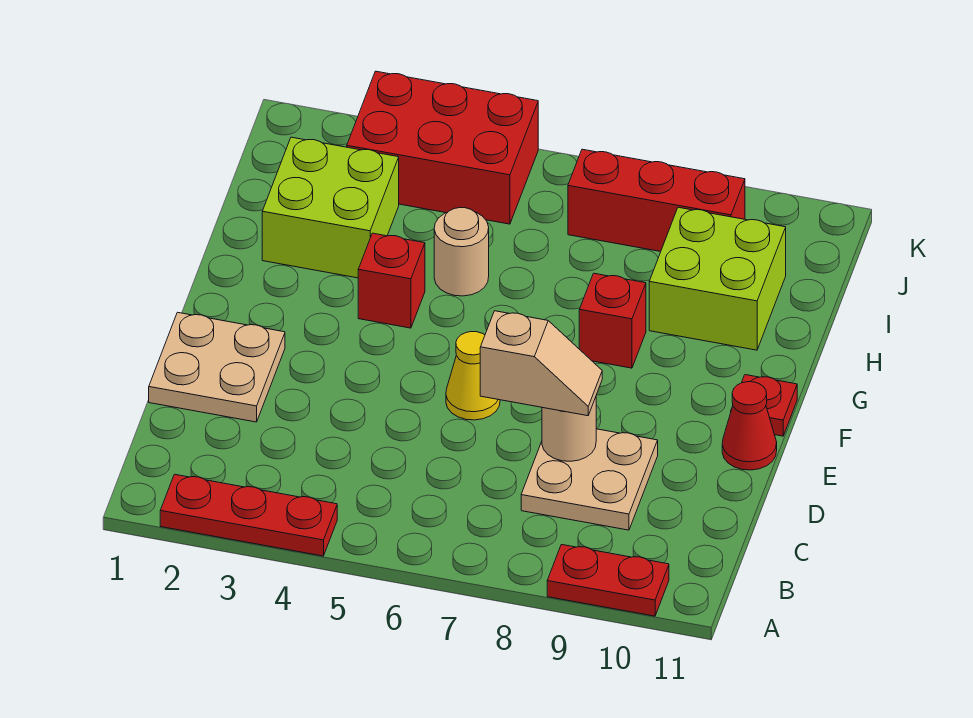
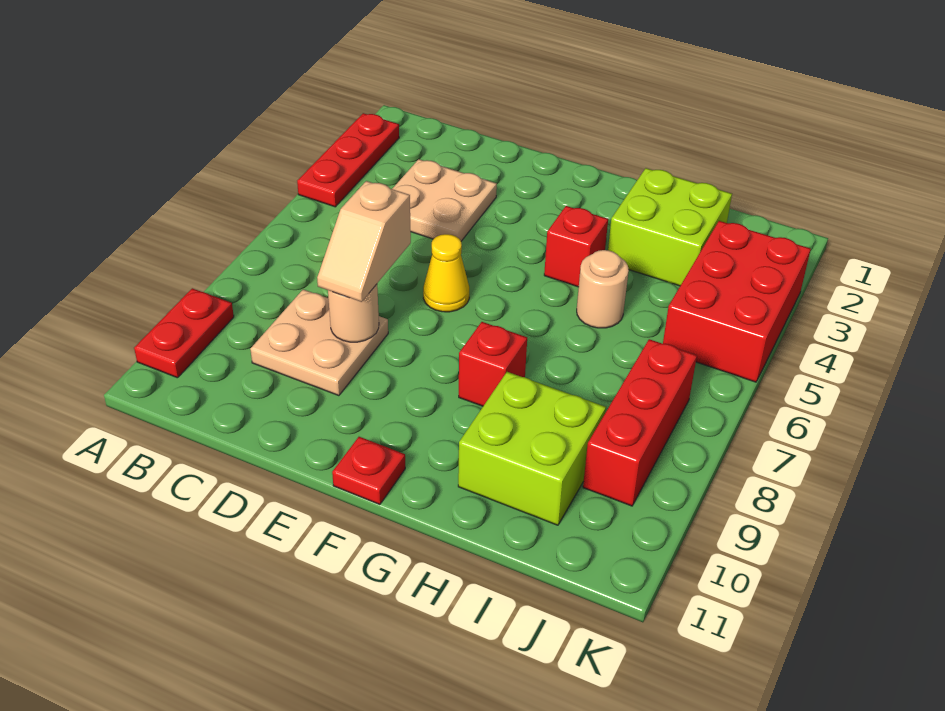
tan 2x2 plate [149,312,285,422] -> tan 2x2 plate moved to [392,159,497,241]
red 1x1 cone [722,382,777,470] -> none

